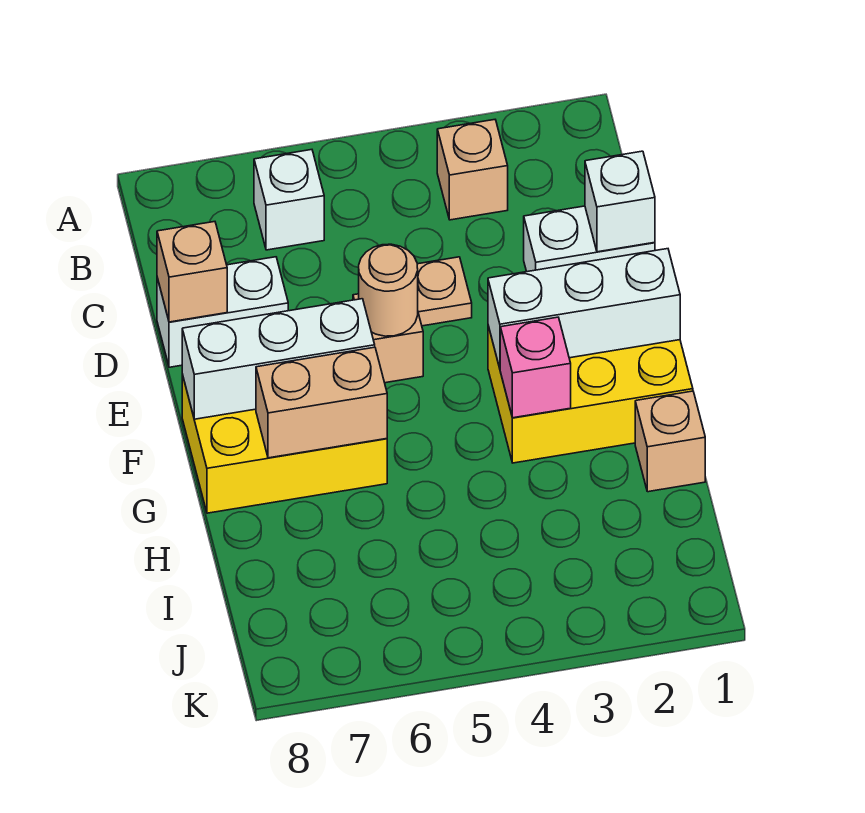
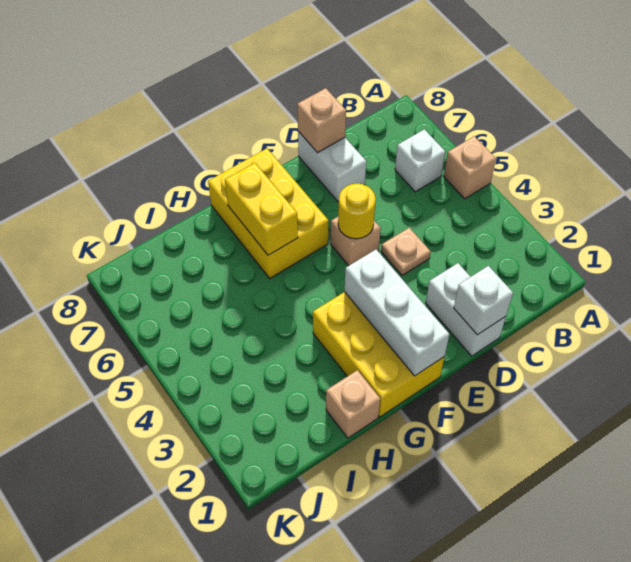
tan 1x1 brick [437,120,508,220] -> tan 1x1 brick moved to [444,136,496,199]
tan 1x1 round brick [359,244,418,336] -> yellow 1x1 round brick [338,183,376,239]
white 1x3 brick [182,299,375,419] -> none
pink 1x1 brick [500,317,571,418] -> none
tan 1x2 brick [256,347,387,458] -> yellow 1x2 brick [225,163,298,255]

